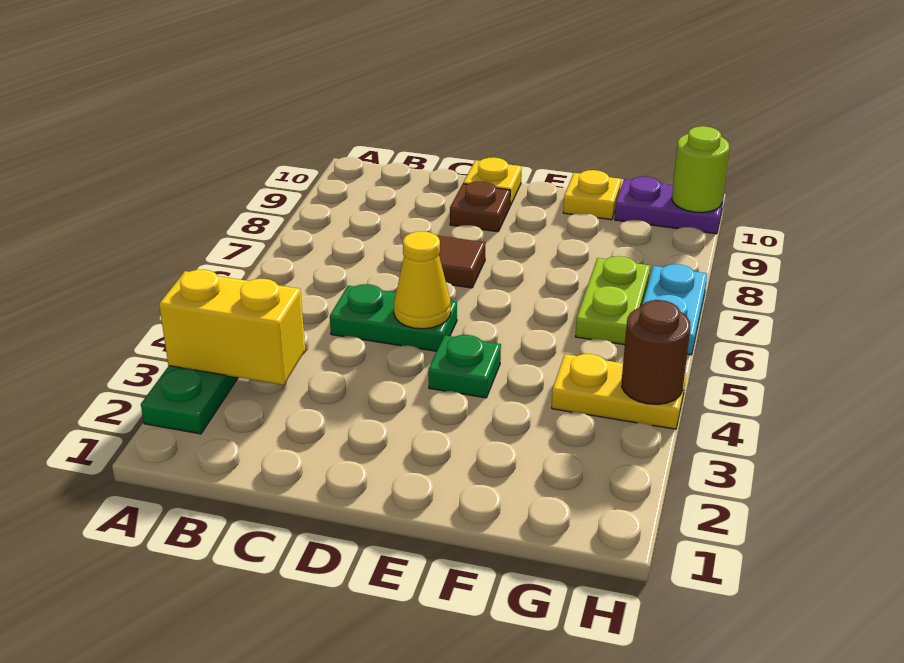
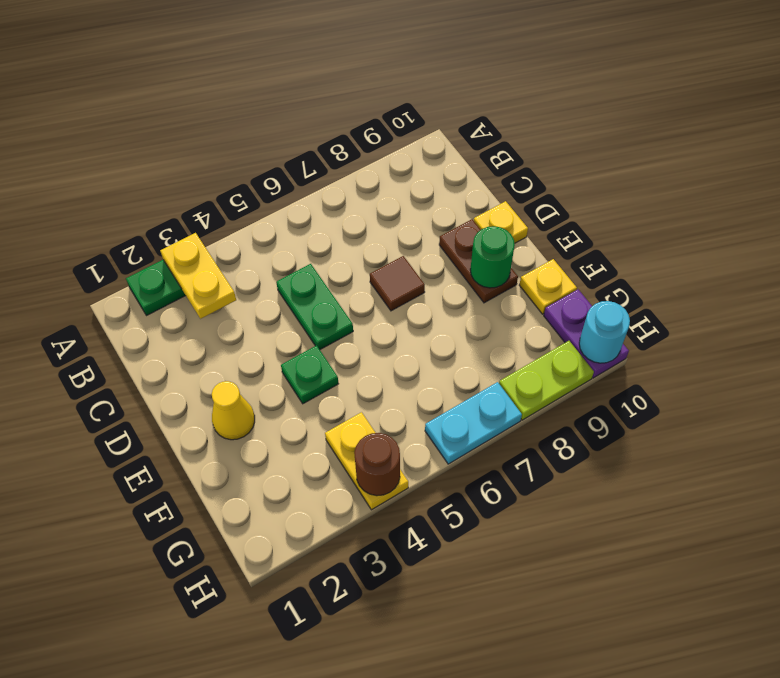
yellow 1x2 brick [159,270,305,385] -> yellow 1x2 plate [160,233,236,319]
yellow 1x1 cone [394,231,451,329] -> yellow 1x1 cone moved to [212,381,255,440]
brown 1x1 plate [450,181,510,232] -> brown 1x2 plate [439,219,518,303]
none -> green 1x1 round brick [470,226,515,288]
lime 1x2 plate [575,256,650,345] -> lime 1x2 plate moved to [499,341,594,420]
lime 1x1 round brick [672,126,729,213] -> cyan 1x1 round brick [579,301,630,363]

